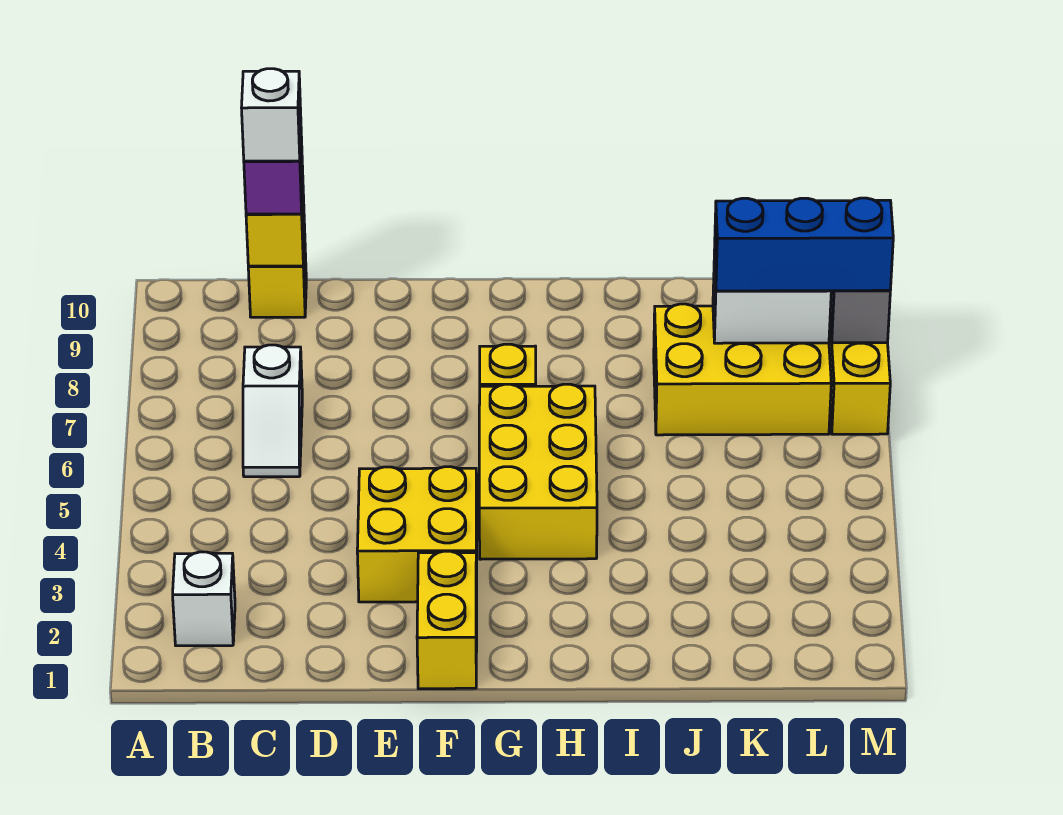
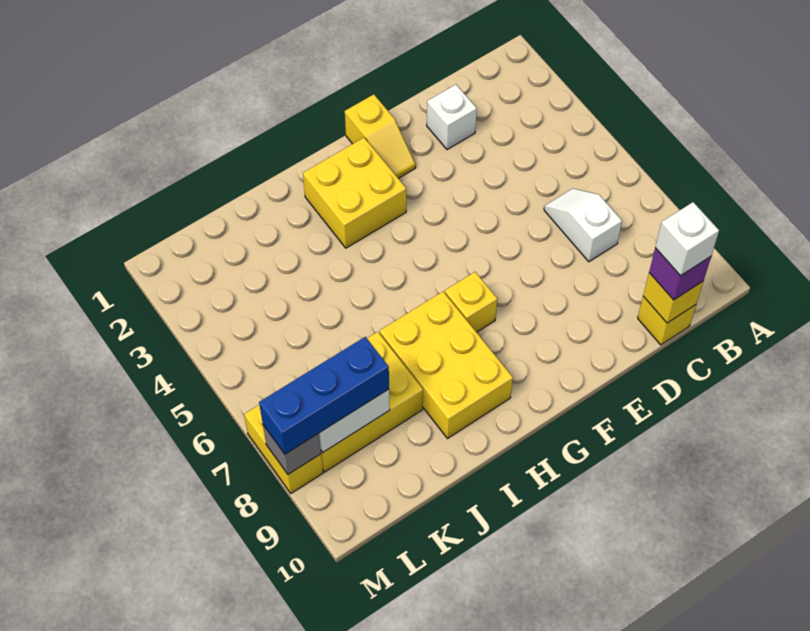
white 1x1 brick [173,552,235,646] -> white 1x1 brick moved to [427,85,477,150]
yellow 2x2 brick [357,467,477,602] -> yellow 2x2 brick moved to [303,138,406,248]
yellow 1x2 brick [417,551,477,689] -> yellow 1x2 slope [345,94,416,178]
yellow 2x3 brick [479,384,597,559] -> yellow 2x3 brick moved to [380,292,513,439]

